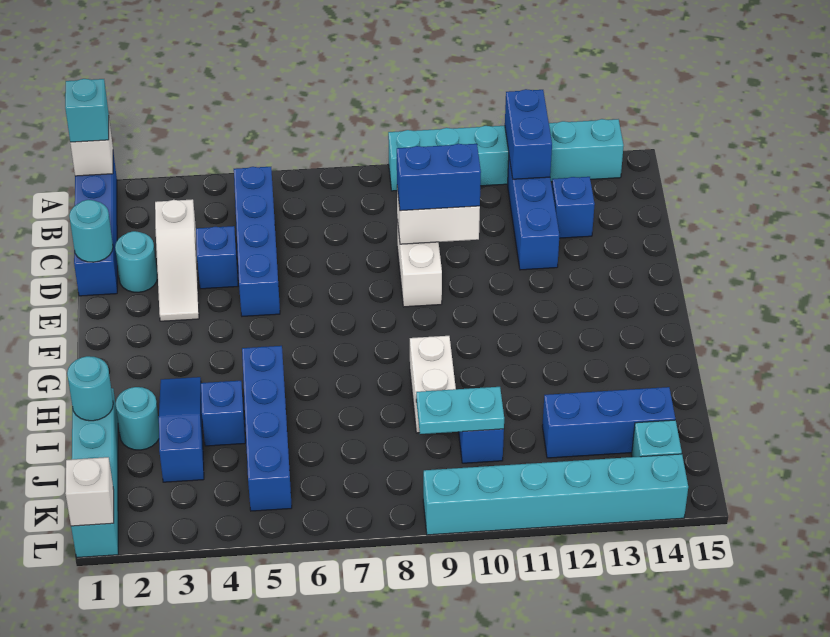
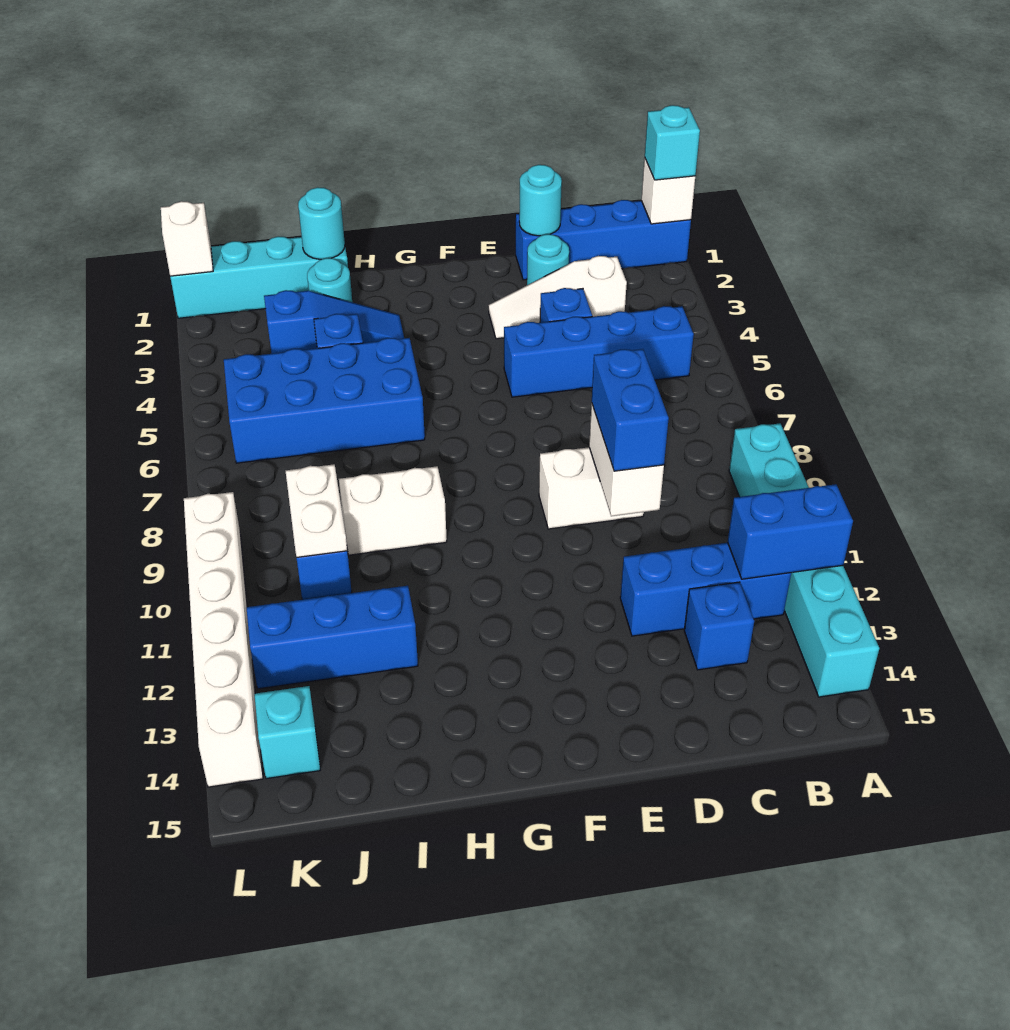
blue 1x4 brick [242,346,292,511] -> blue 2x4 brick [224,338,425,463]
cyan 1x2 plate [416,387,504,434] -> white 1x2 plate [286,464,347,558]
blue 1x3 brick [542,387,675,458] -> blue 1x3 brick turned to [246,586,418,689]
cyan 1x6 brick [423,454,688,535] -> white 1x6 brick [184,492,263,787]

